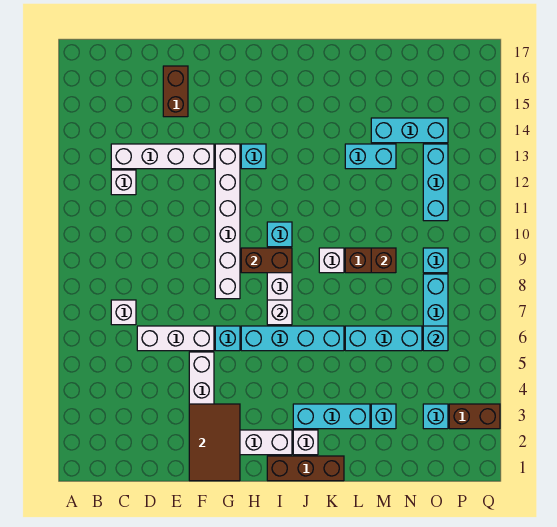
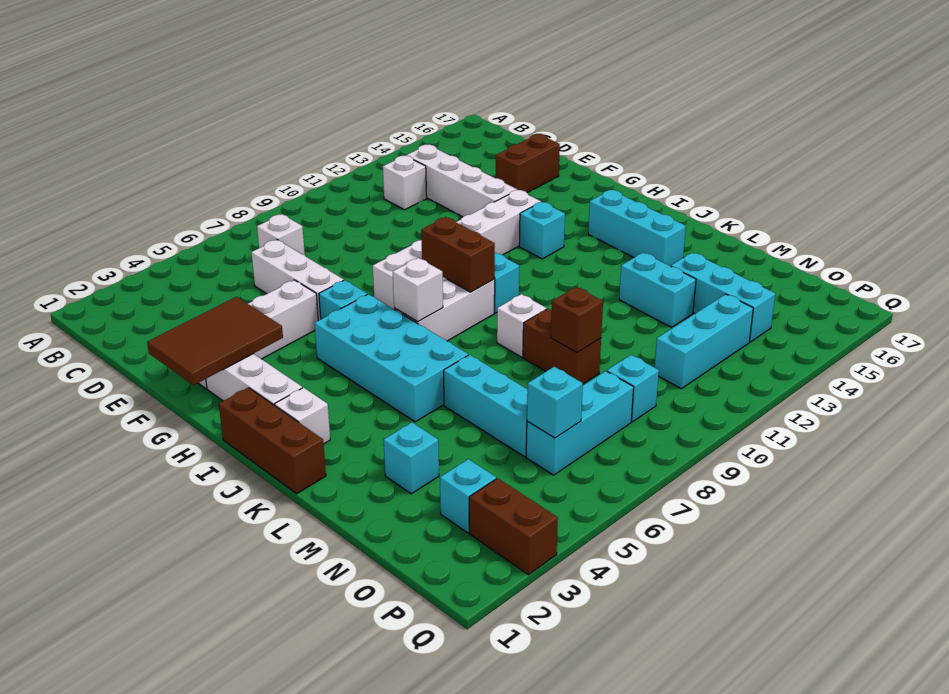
cyan 1x4 brick [241,326,344,351] -> cyan 2x4 brick [314,294,468,422]
cyan 1x3 brick [293,404,370,429] -> cyan 1x3 brick moved to [588,190,686,266]

